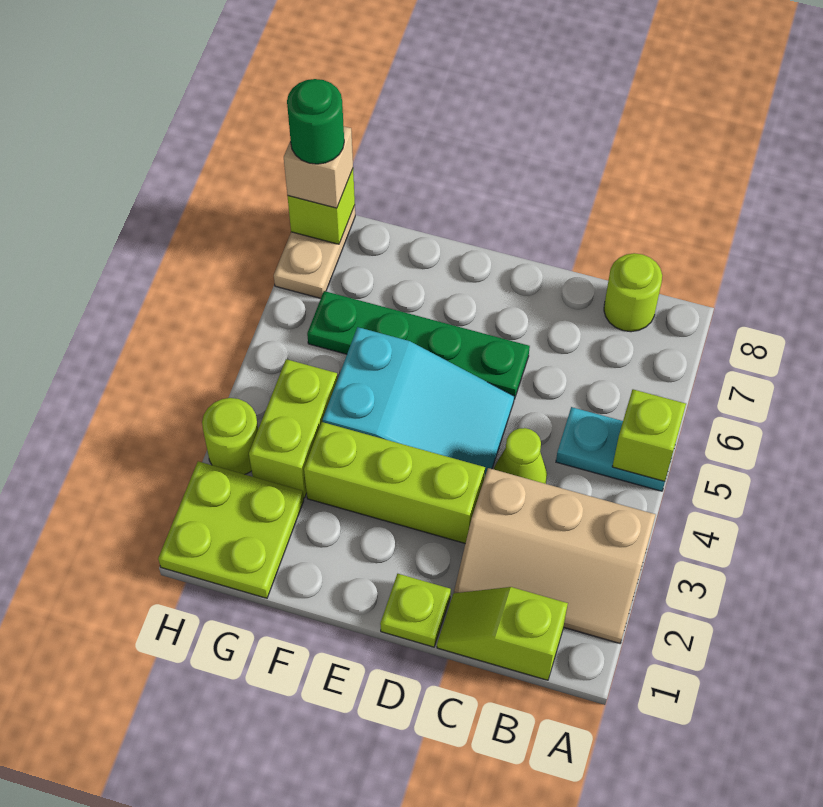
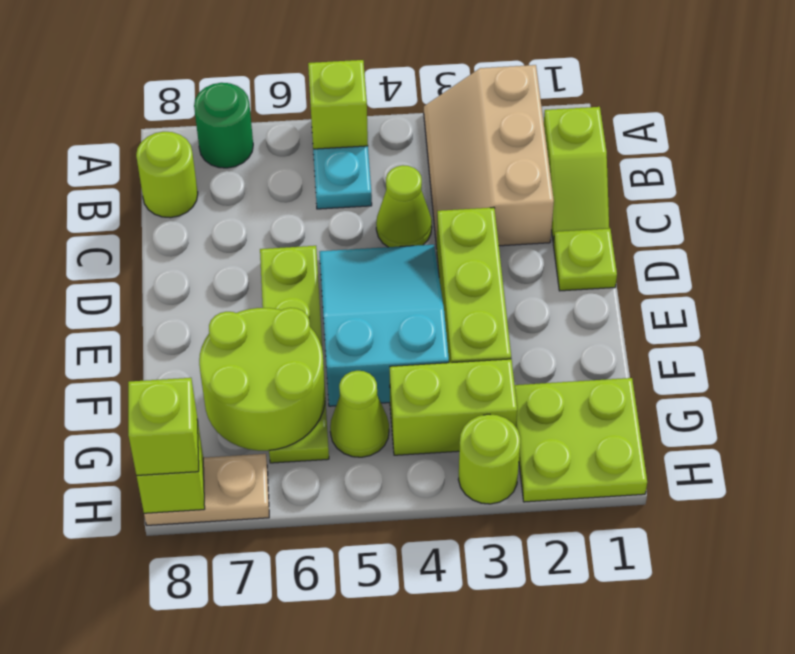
tan 2x3 slope [454,468,656,643] -> tan 2x3 slope turned to [424,65,554,248]
green 1x4 plate [307,291,530,399] -> lime 1x4 plate [260,246,329,463]
none -> lime 2x2 round brick [199,308,325,451]
none -> lime 1x1 cone [330,371,389,457]
tan 1x1 brick [284,127,353,208] -> lime 1x1 brick [128,378,199,476]
green 1x1 round brick [287,79,344,164] -> green 1x1 round brick moved to [194,83,253,168]

